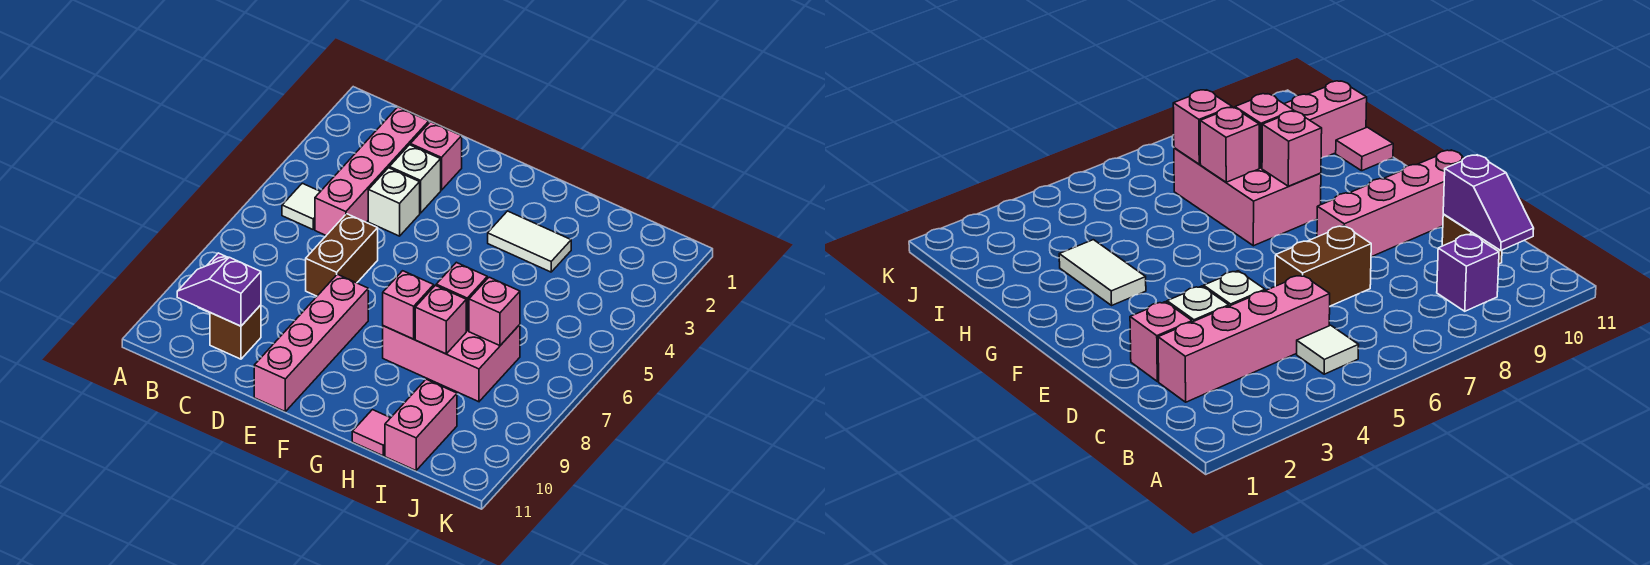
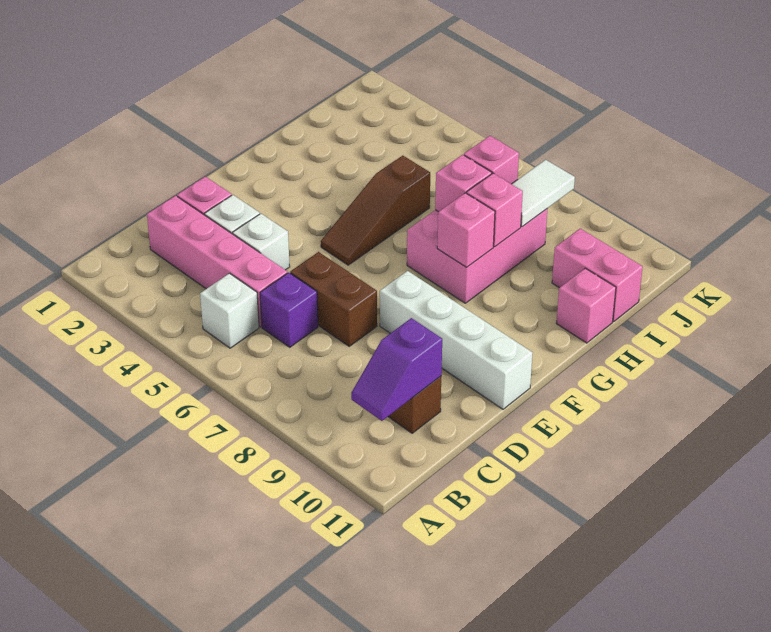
white 1x1 tile [282,183,320,229] -> white 1x1 brick [200,273,259,348]
purple 1x1 brick [1437,234,1499,311] -> purple 1x1 brick moved to [260,273,318,347]
pink 1x4 brick [254,274,368,411] -> white 1x4 brick [380,271,533,409]
none -> brown 1x3 slope [321,156,430,265]
white 1x2 tile [488,211,571,272] -> white 1x2 tile moved to [512,160,575,227]
pink 1x1 tile [352,410,390,456] -> pink 1x1 brick [556,268,616,343]

